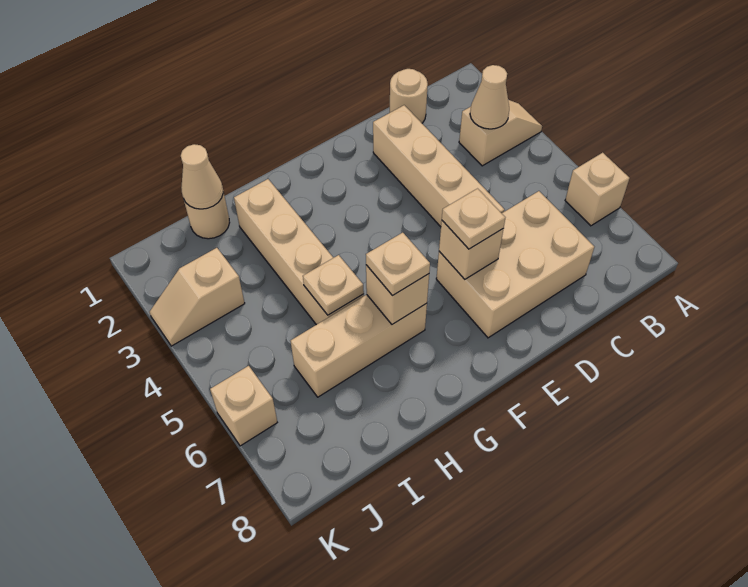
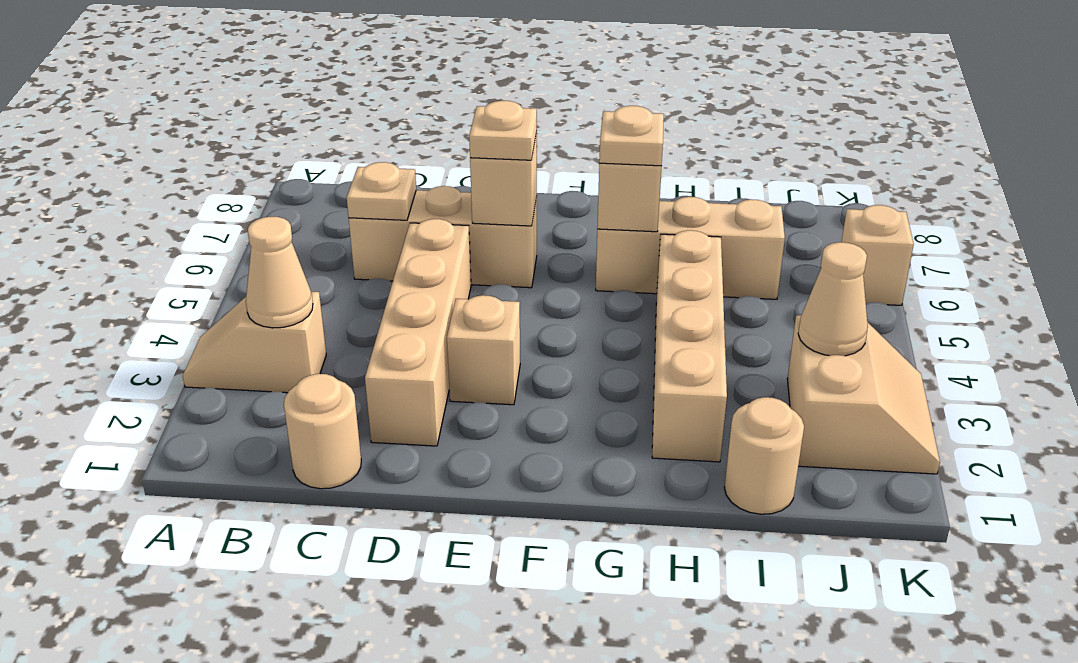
tan 1x1 brick [565,153,630,226] -> tan 1x1 brick moved to [447,295,520,405]
tan 2x3 brick [436,191,594,338] -> tan 1x3 brick [349,186,537,288]
tan 1x1 plate [303,255,364,315] -> tan 1x1 plate moved to [347,162,416,220]
tan 1x1 cone [181,144,223,209] -> tan 1x1 cone moved to [798,242,868,356]
tan 1x2 slope [150,248,245,346] -> tan 2x2 slope [787,315,940,474]

